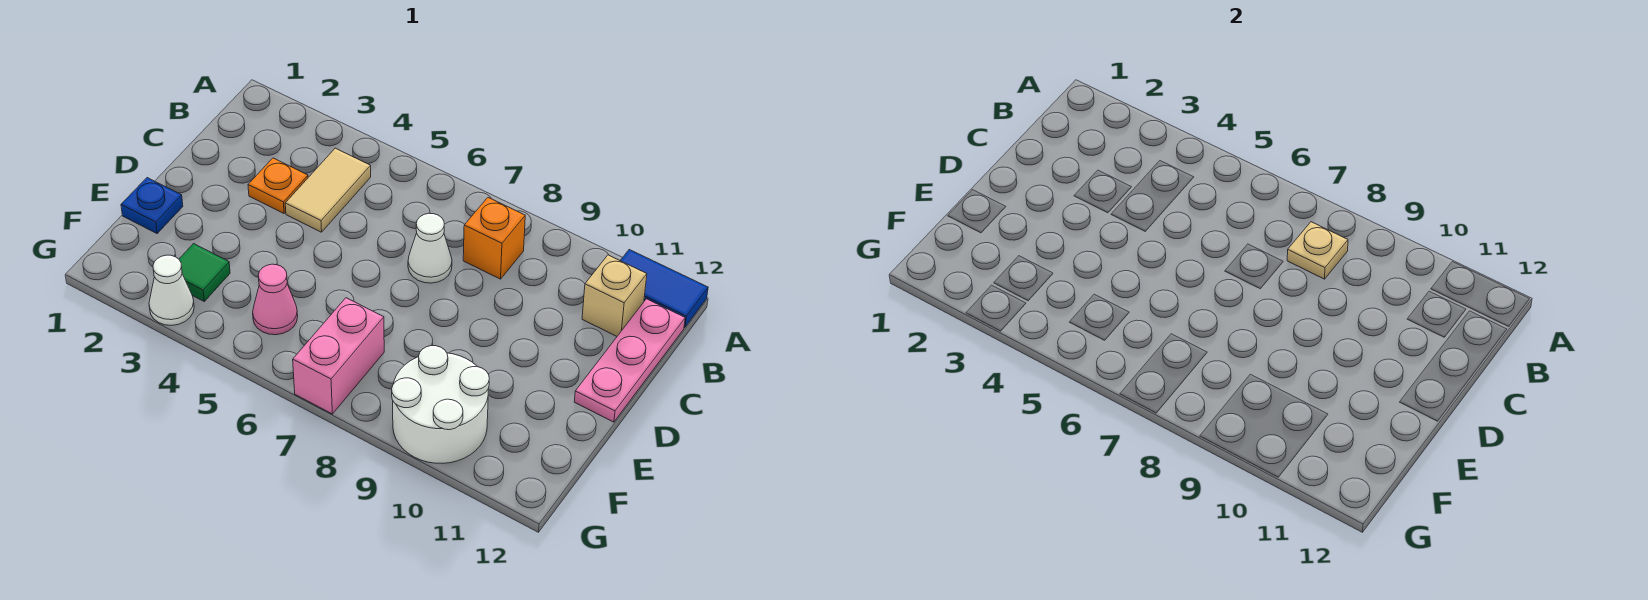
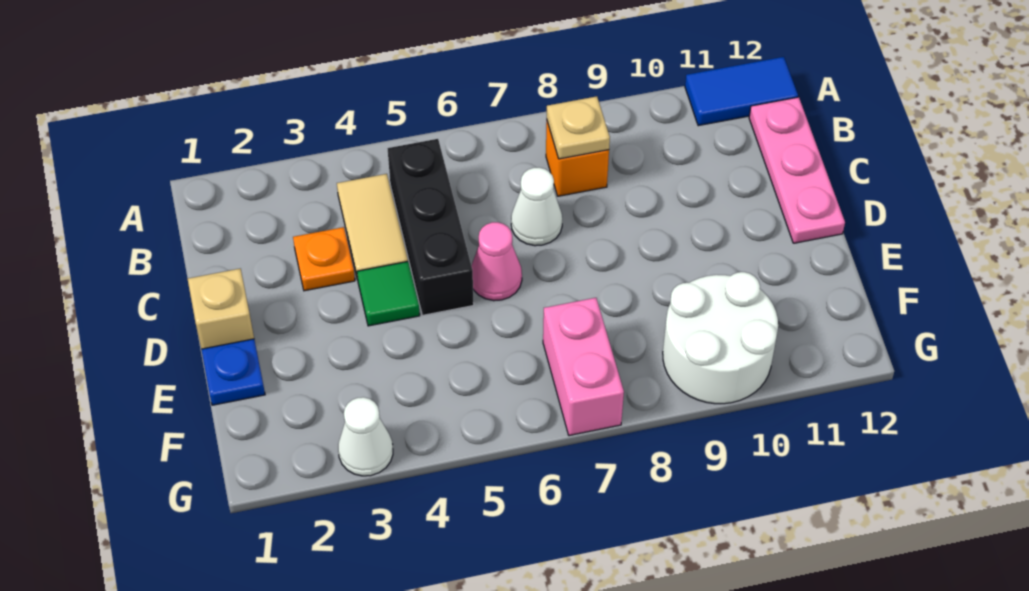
none -> black 1x3 brick [387,139,474,315]
tan 1x1 brick [582,255,647,336] -> tan 1x1 brick moved to [188,269,254,349]
green 1x1 tile [179,244,230,301] -> green 1x1 tile moved to [357,262,420,326]
pink 1x1 cone [253,264,298,335] -> pink 1x1 cone moved to [471,222,522,301]

